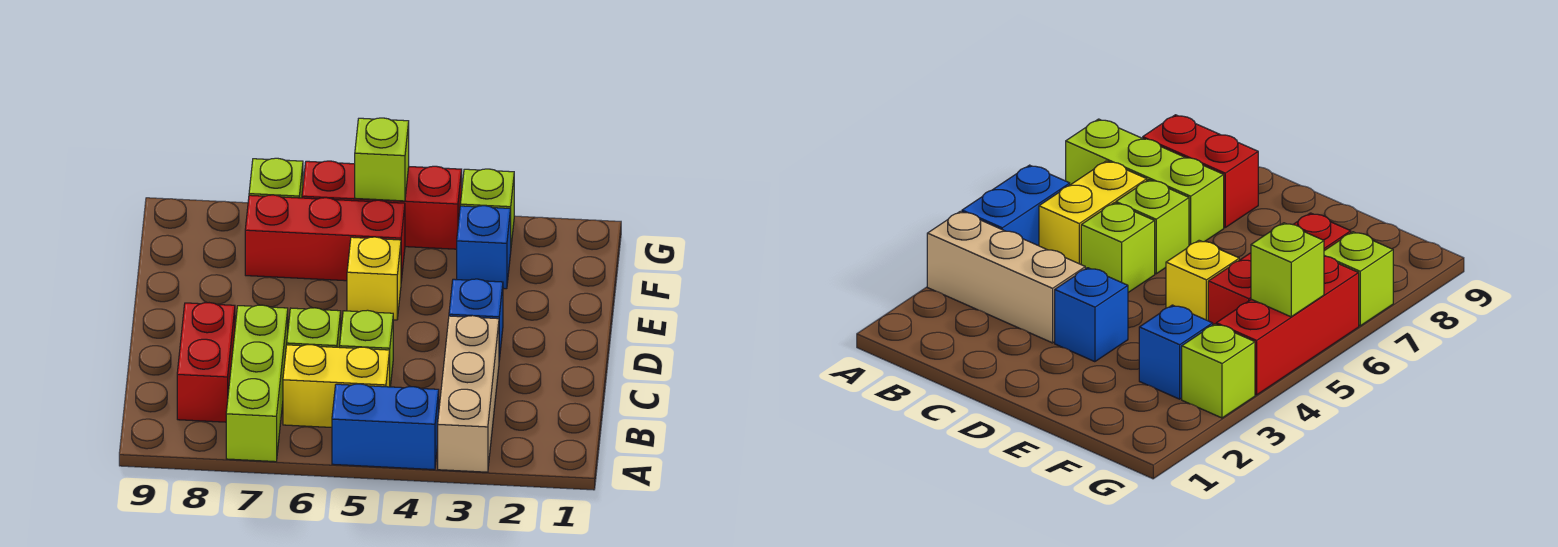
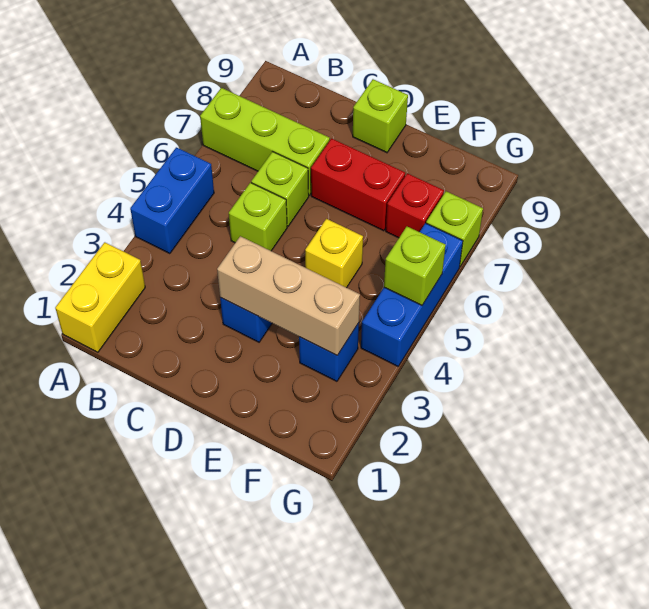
tan 1x3 brick [438,316,499,472] -> tan 1x3 brick moved to [217,236,360,355]
yellow 1x2 brick [283,345,390,427] -> yellow 1x2 brick moved to [55,242,145,352]
red 1x2 brick [177,303,235,422] -> red 1x2 brick moved to [311,139,405,231]
red 1x3 brick [245,195,405,281] -> red 1x1 brick [386,173,444,238]
lime 1x1 brick [460,169,514,245] -> lime 1x1 brick moved to [353,79,408,153]
red 1x3 brick [302,161,462,249] -> blue 1x3 brick [361,223,463,366]

